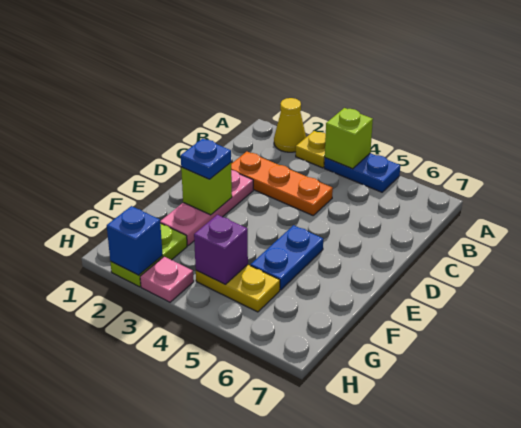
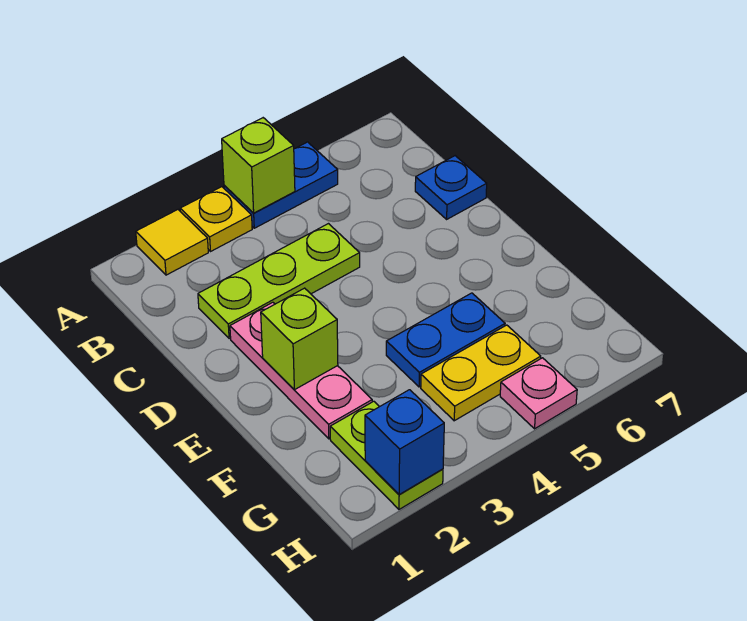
yellow 1x1 cone [274,98,306,152] -> yellow 1x1 tile [136,210,208,275]
orange 1x3 plate [231,152,333,215] -> lime 1x3 plate [198,224,360,339]
blue 1x1 plate [181,138,231,179] -> blue 1x1 plate moved to [415,156,487,219]
blue 1x2 plate [251,225,323,290] -> blue 1x2 plate turned to [386,293,505,387]
purple 1x1 brick [194,215,248,284] -> none
pink 1x1 plate [140,257,194,302] -> pink 1x1 plate moved to [500,358,577,429]

